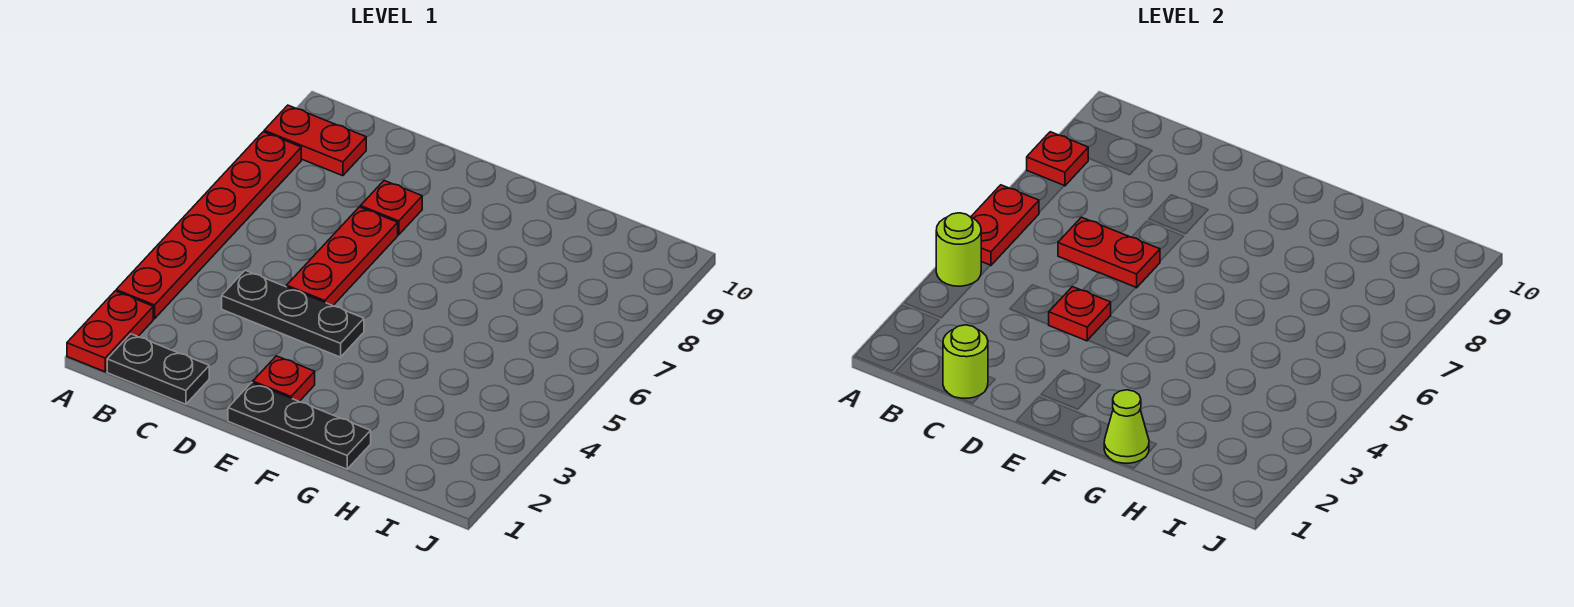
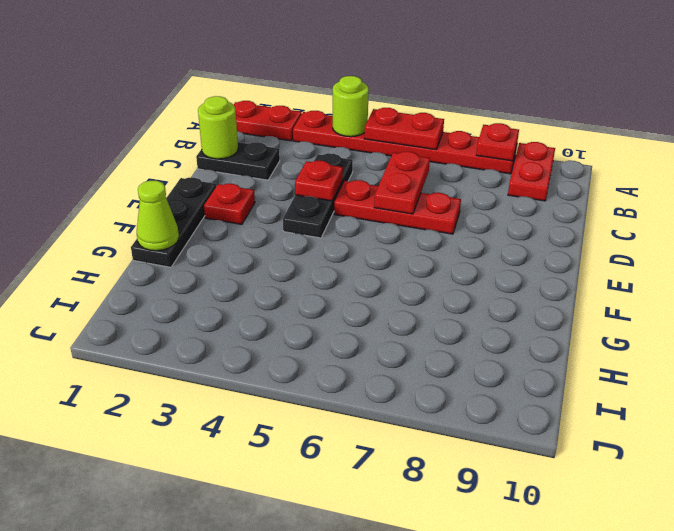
black 1x2 plate [107,334,209,404] -> black 1x2 plate turned to [196,142,280,180]
red 1x1 plate [361,181,422,235] -> none

